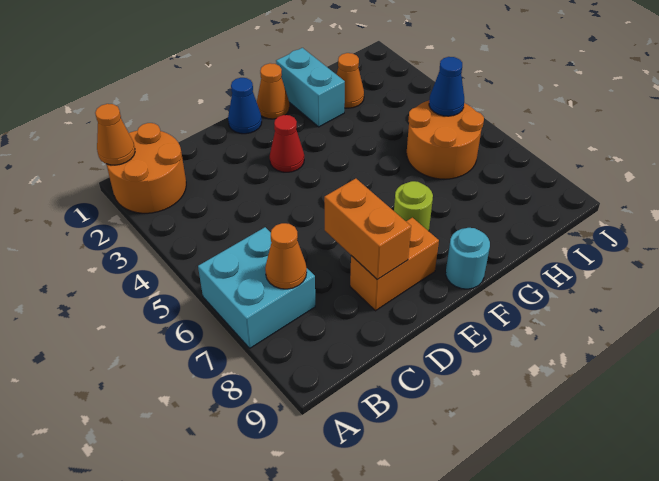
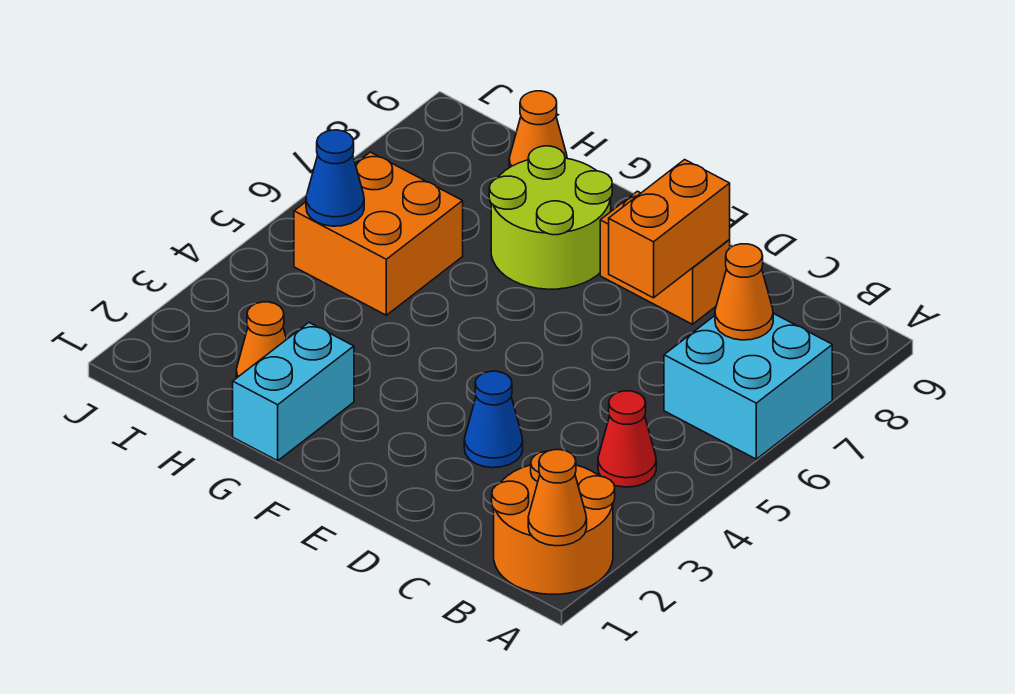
blue 1x1 cone [228,78,262,134] -> blue 1x1 cone moved to [464,371,523,468]
red 1x1 cone [270,115,304,172] -> red 1x1 cone moved to [598,391,656,487]
orange 1x1 cone [257,63,289,119] -> orange 1x1 cone moved to [509,91,567,168]
lime 1x1 round brick [394,181,433,231] -> lime 2x2 round brick [489,146,612,289]
cyan 1x1 round brick [446,228,490,289] -> none
orange 2x2 round brick [407,101,484,179] -> orange 2x2 brick [294,152,463,315]

